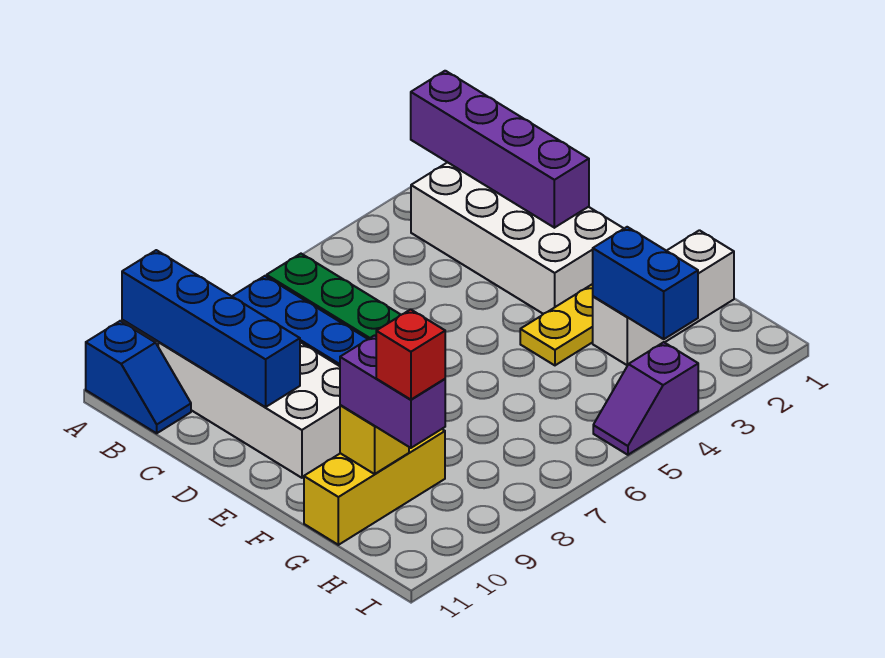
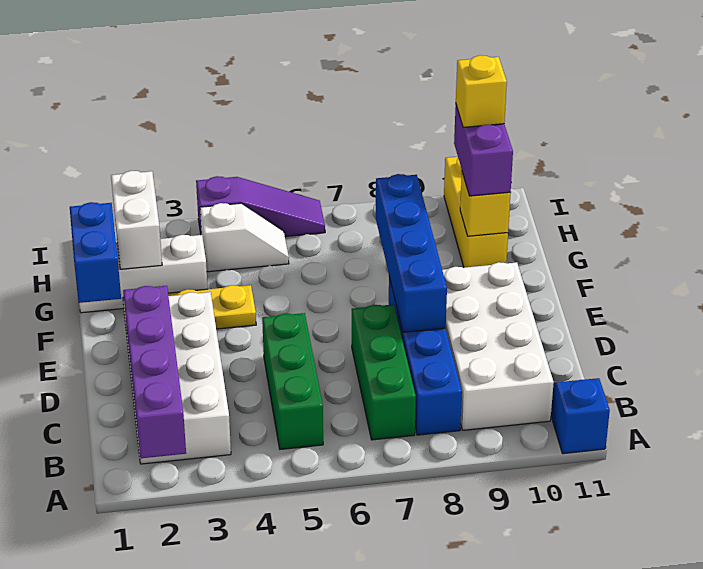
blue 1x4 brick [122,250,300,407] -> blue 1x4 brick moved to [376,174,447,332]
none -> green 1x3 brick [262,313,323,449]
none -> white 1x2 brick [111,171,162,269]
blue 1x2 brick [593,227,698,339] -> blue 1x2 brick moved to [70,202,121,303]
yellow 1x3 brick [304,429,445,545] -> yellow 1x3 brick turned to [444,157,508,267]
none -> white 1x2 slope [200,203,289,272]
red 1x1 brick [376,309,445,400] -> yellow 1x1 brick [456,55,507,127]
purple 1x2 slope [593,342,698,455] -> purple 1x3 slope [196,176,325,237]

